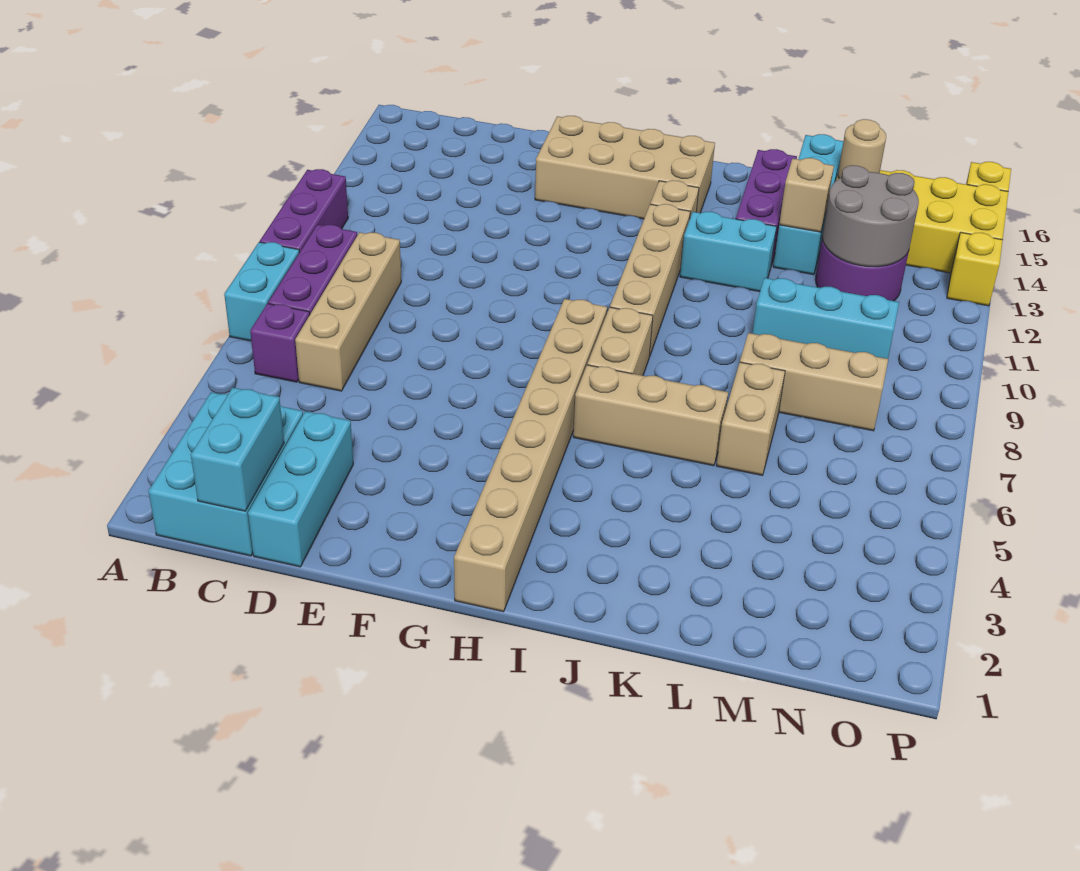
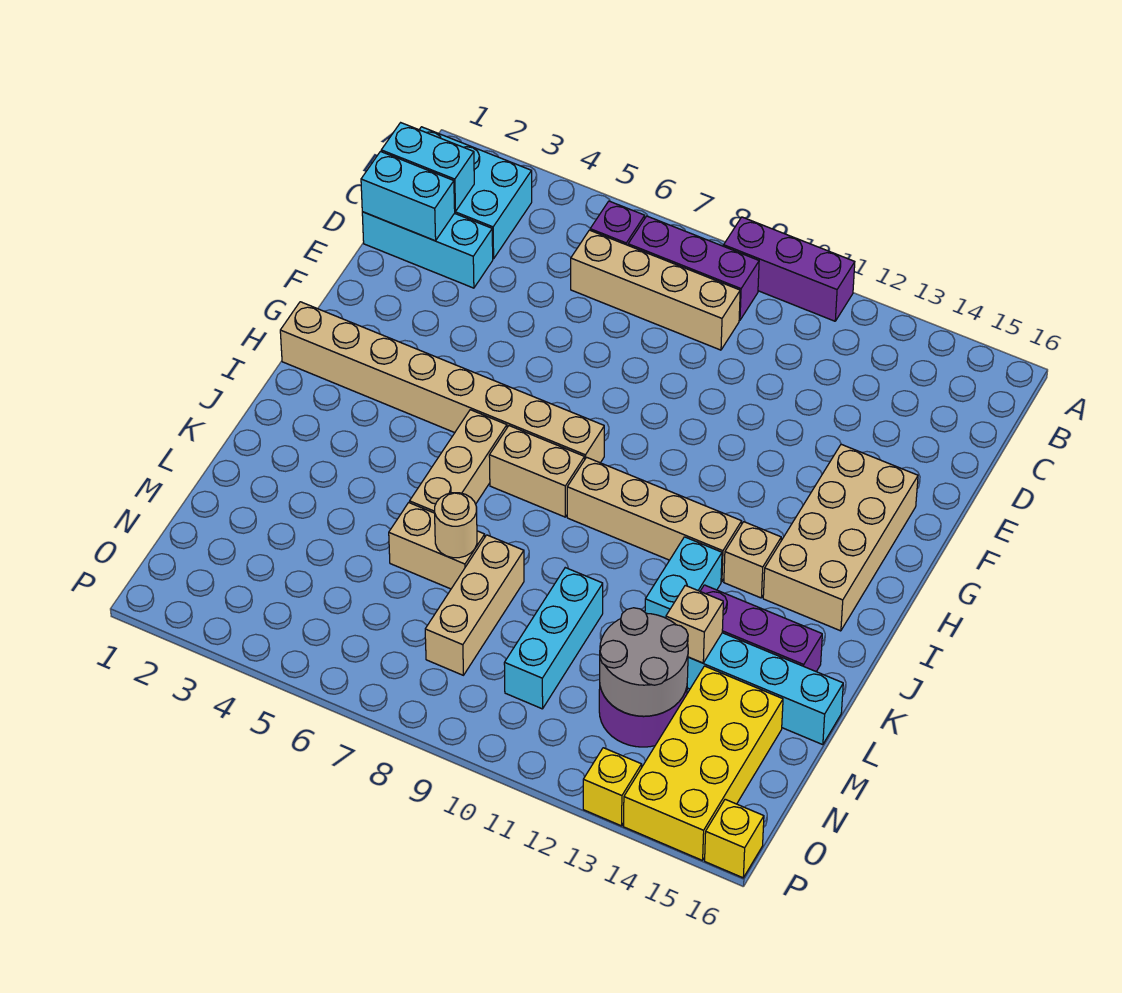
cyan 1x2 brick [224,242,299,341] -> cyan 1x2 brick moved to [361,152,455,241]
tan 1x1 round brick [838,119,886,178] -> tan 1x1 round brick moved to [435,493,477,558]

